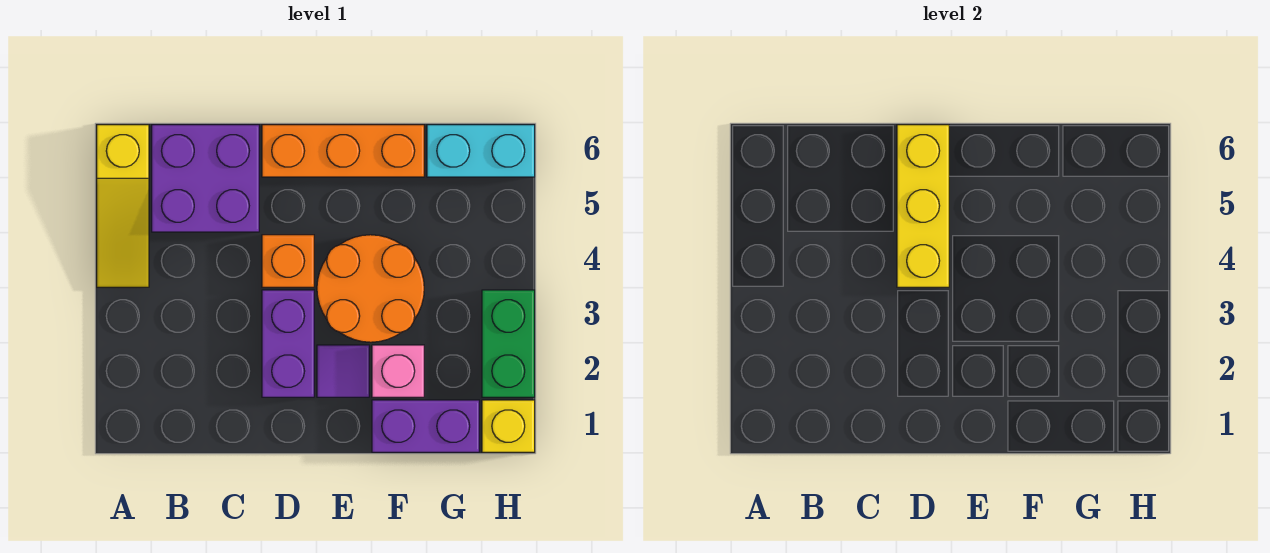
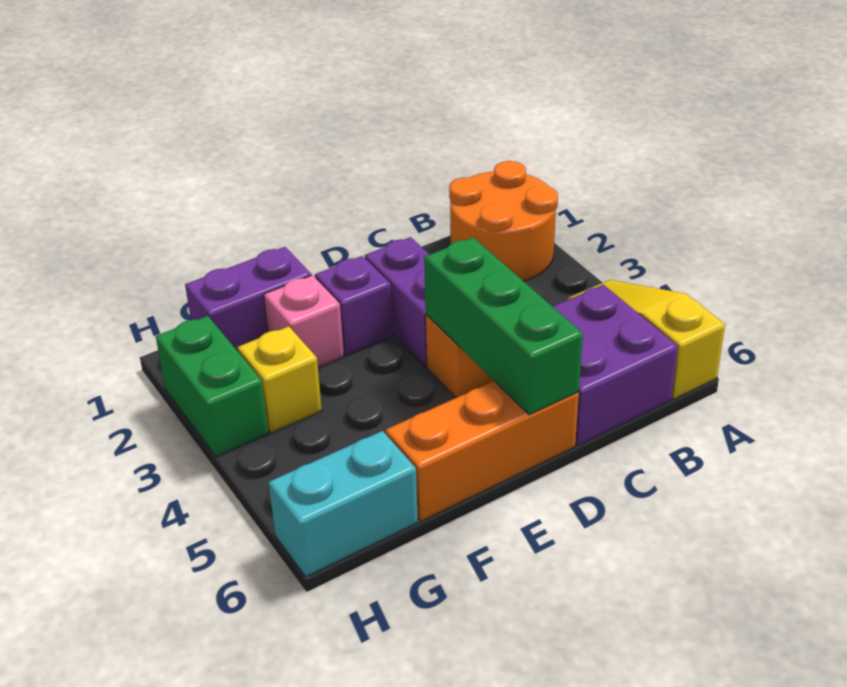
yellow 1x3 brick [897,125,949,287] -> green 1x3 brick [424,237,583,415]
purple 1x1 tile [317,345,369,397] -> purple 1x1 brick [315,256,393,356]
orange 2x2 round brick [317,235,424,342] -> orange 2x2 round brick moved to [449,161,558,281]
yellow 1x1 brick [482,400,535,452] -> yellow 1x1 brick moved to [237,326,322,433]

